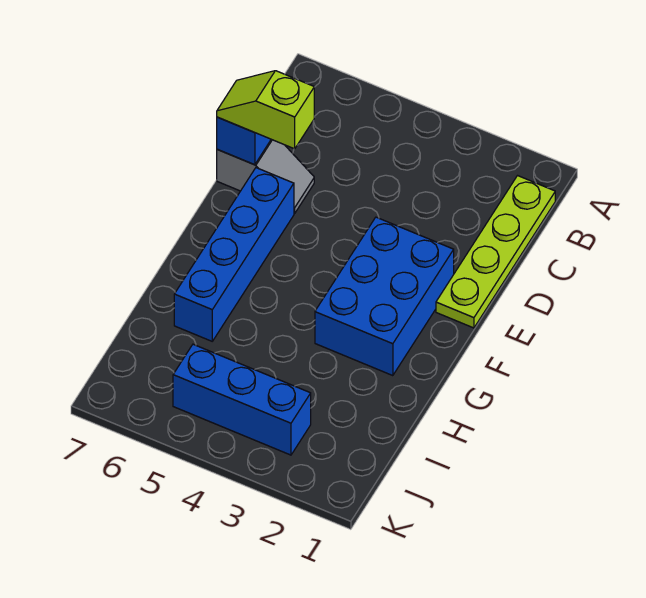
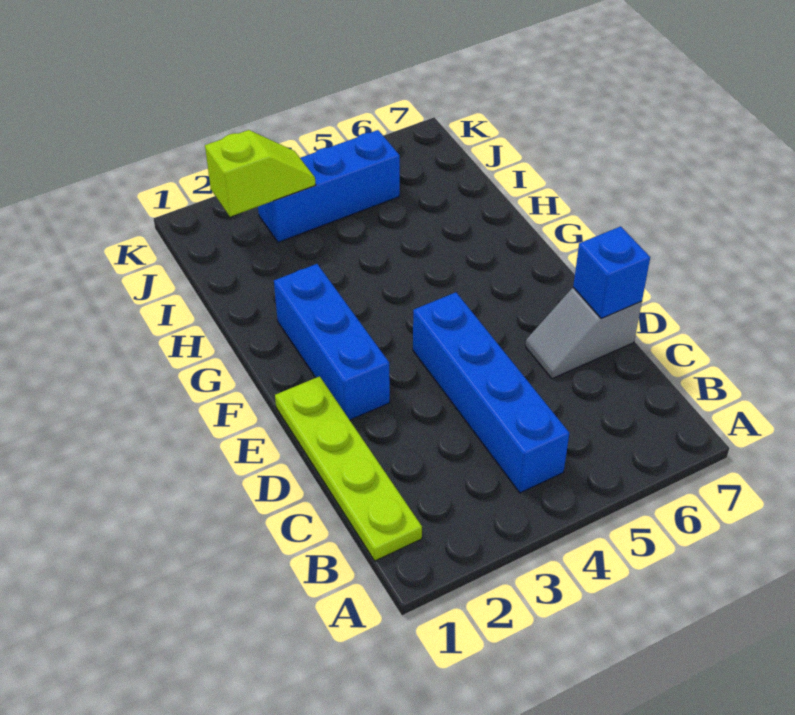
lime 1x2 slope [217,71,314,149] -> lime 1x2 slope moved to [205,130,315,217]
blue 2x3 brick [315,217,454,376] -> blue 1x3 brick [274,264,390,420]
blue 1x4 brick [174,168,294,341] -> blue 1x4 brick moved to [413,292,569,493]

